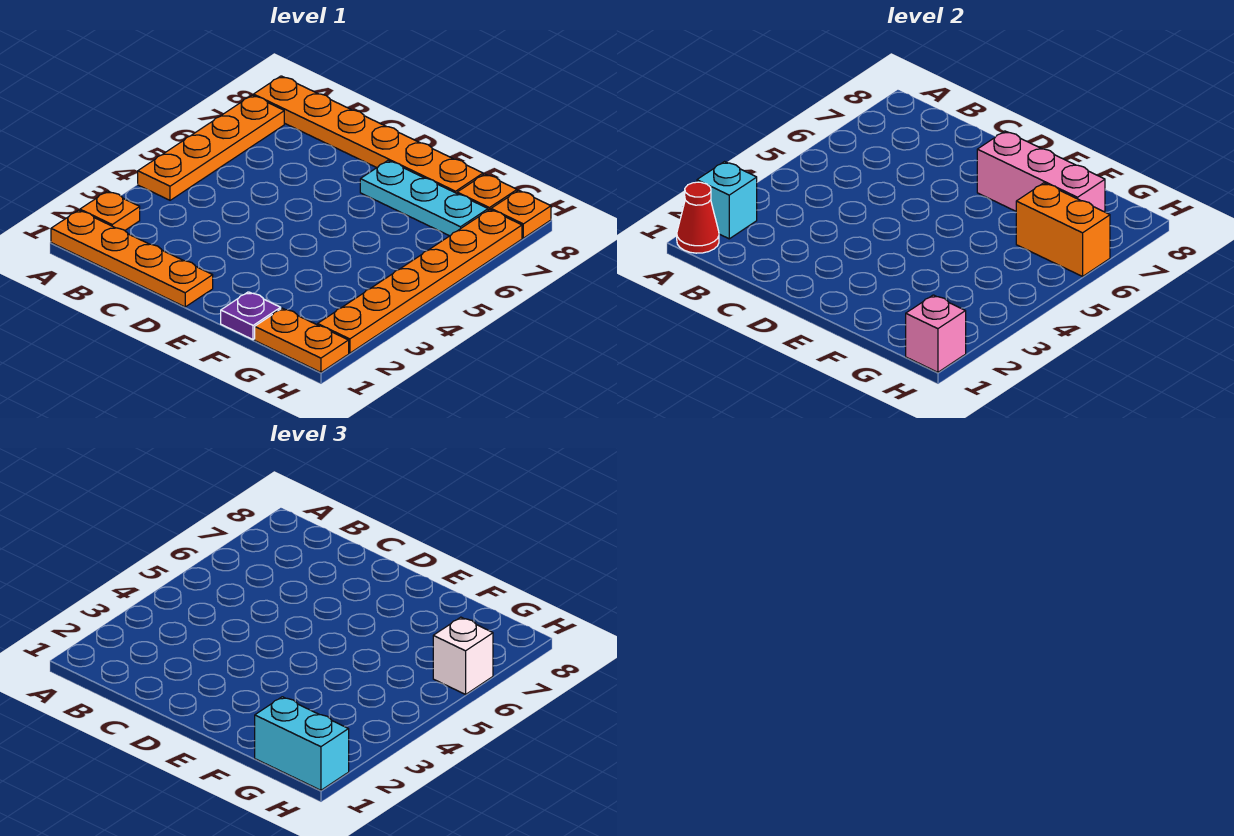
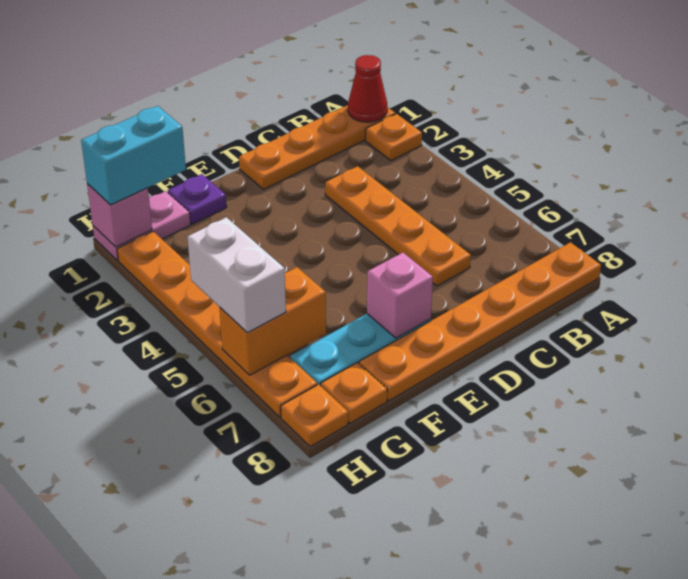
cyan 1x1 brick [697,162,757,239] -> none
orange 1x4 plate [138,95,284,200] -> orange 1x4 plate moved to [325,166,471,286]
pink 1x3 brick [977,131,1105,212] -> pink 1x1 brick [367,253,433,338]
orange 1x2 plate [255,308,349,372] -> pink 1x2 plate [93,191,190,261]
white 1x1 brick [433,617,493,694] -> white 1x2 brick [187,217,286,333]

